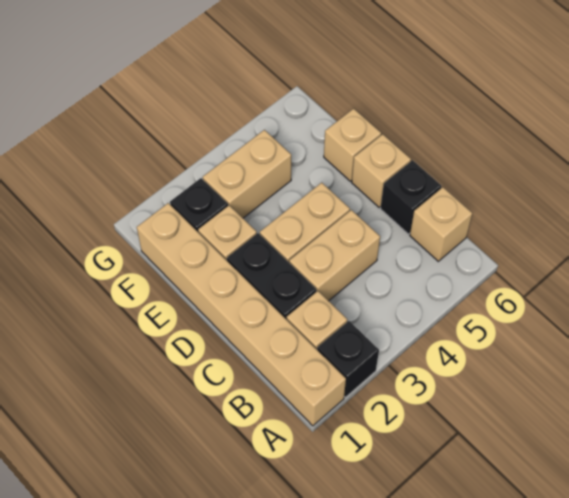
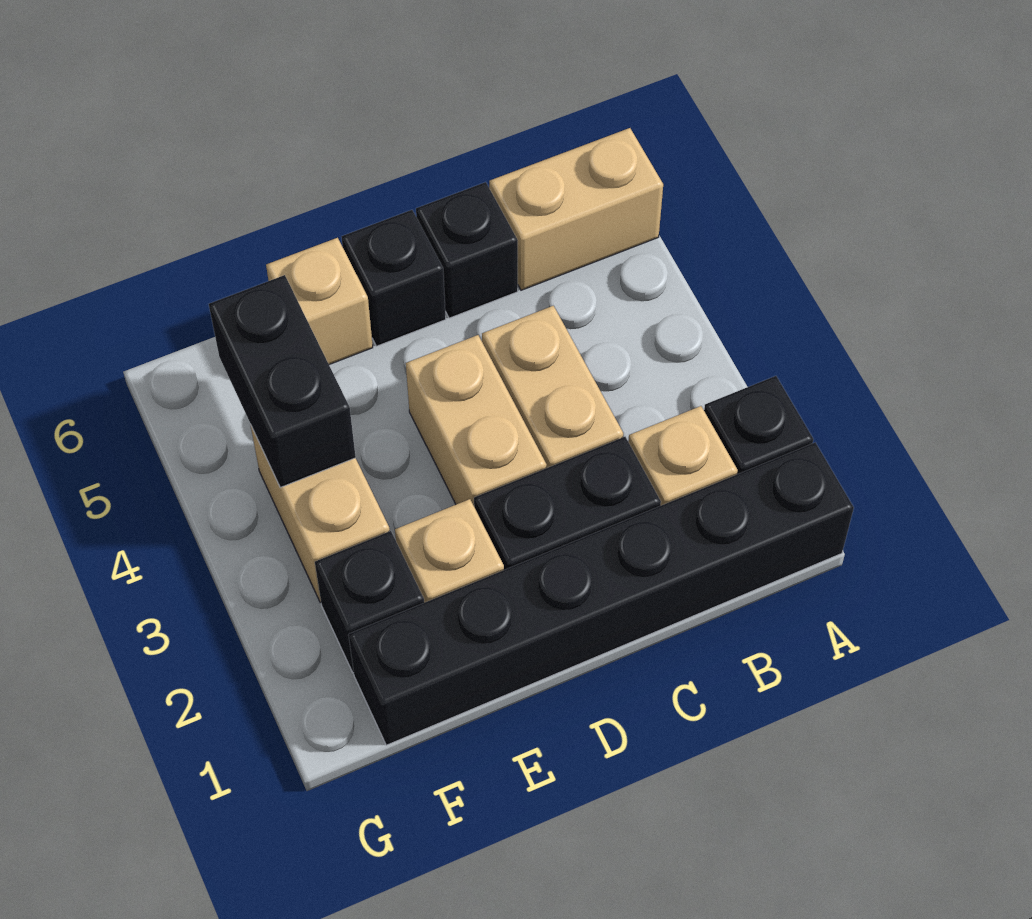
tan 1x6 brick [137,203,346,426] -> black 1x6 brick [348,442,854,745]
tan 1x1 brick [410,187,472,261] -> tan 1x2 brick [489,128,663,290]
tan 1x1 brick [352,134,411,207] -> black 1x1 brick [341,210,446,346]
none -> black 1x2 brick [209,275,356,488]

